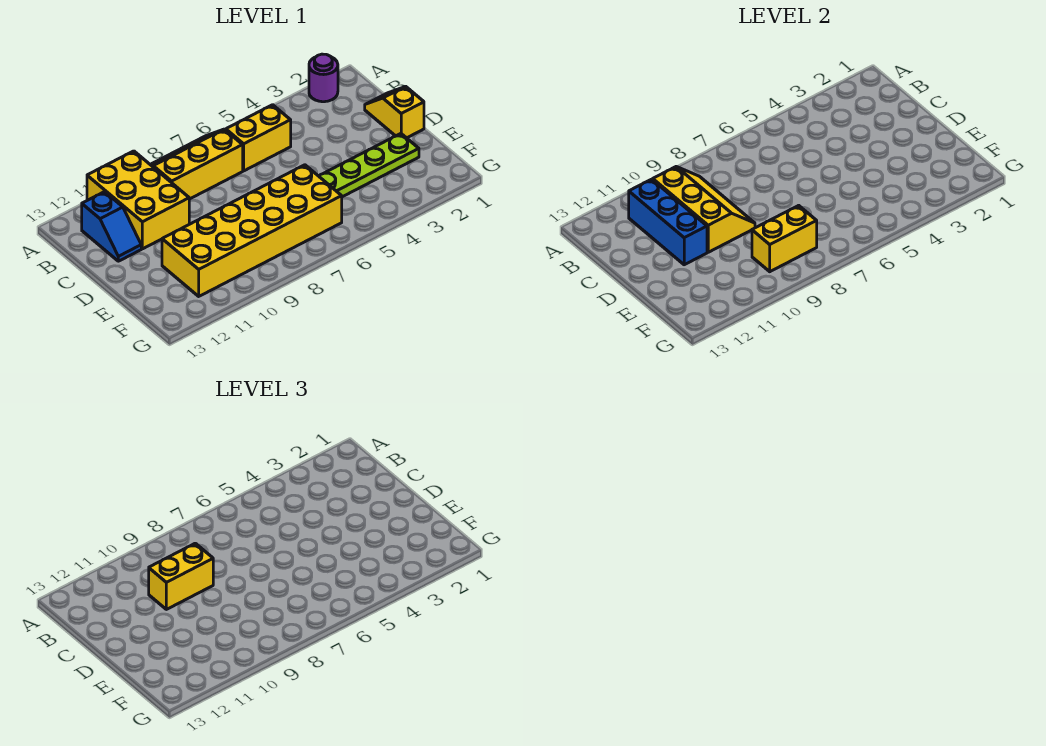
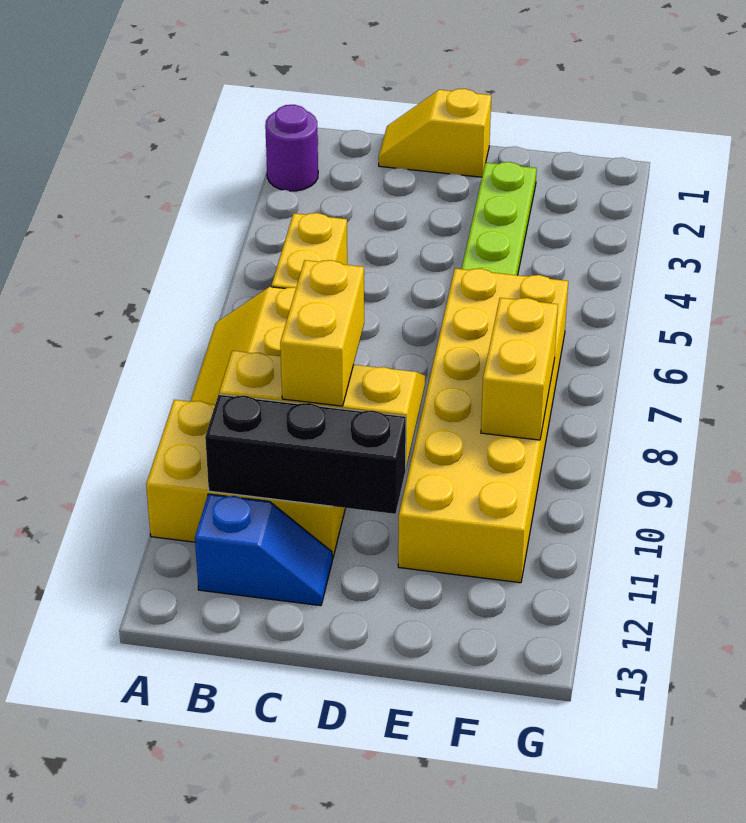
blue 1x3 brick [629,179,707,265] -> black 1x3 brick [205,395,406,514]

